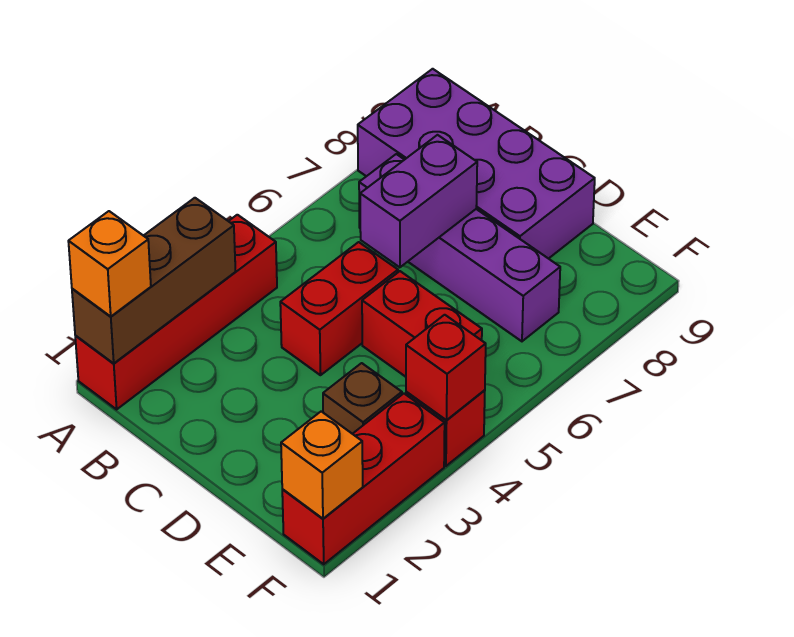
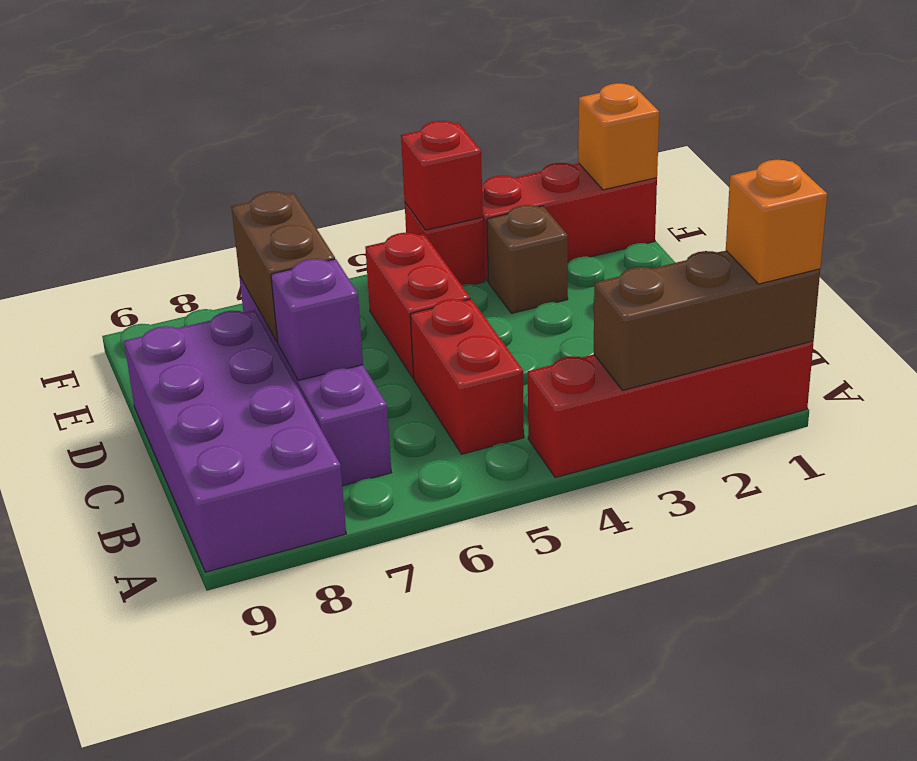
red 1x2 brick [280,242,398,375] -> red 1x2 brick turned to [410,299,524,454]
purple 1x2 brick [360,135,477,267] -> purple 1x1 brick [271,259,363,380]
none -> brown 1x2 brick [231,192,335,343]

